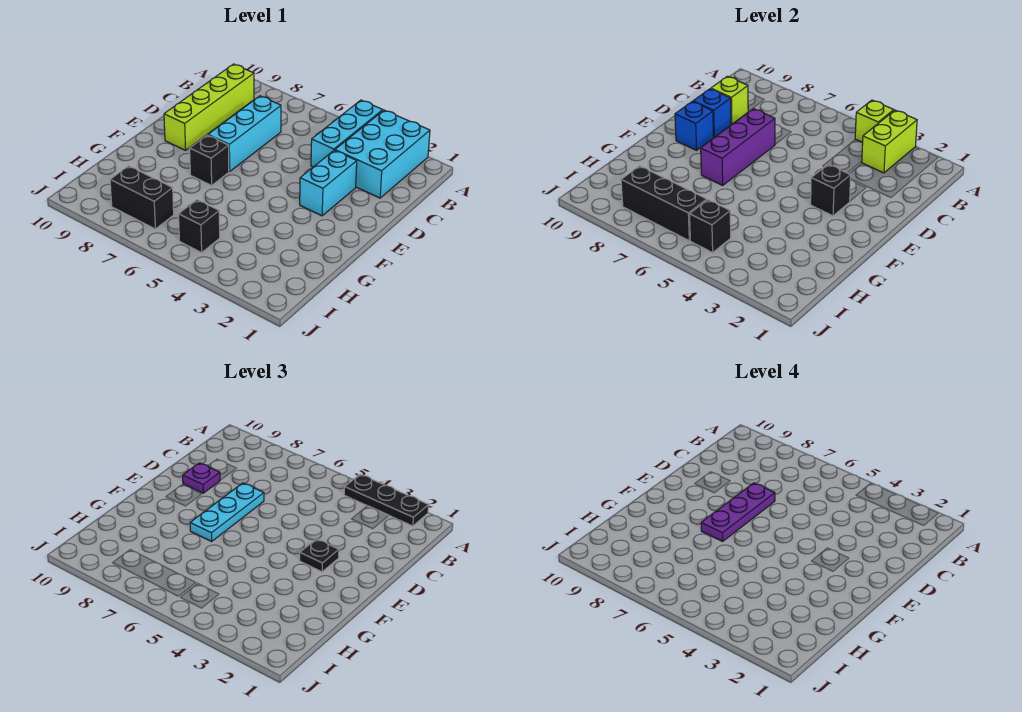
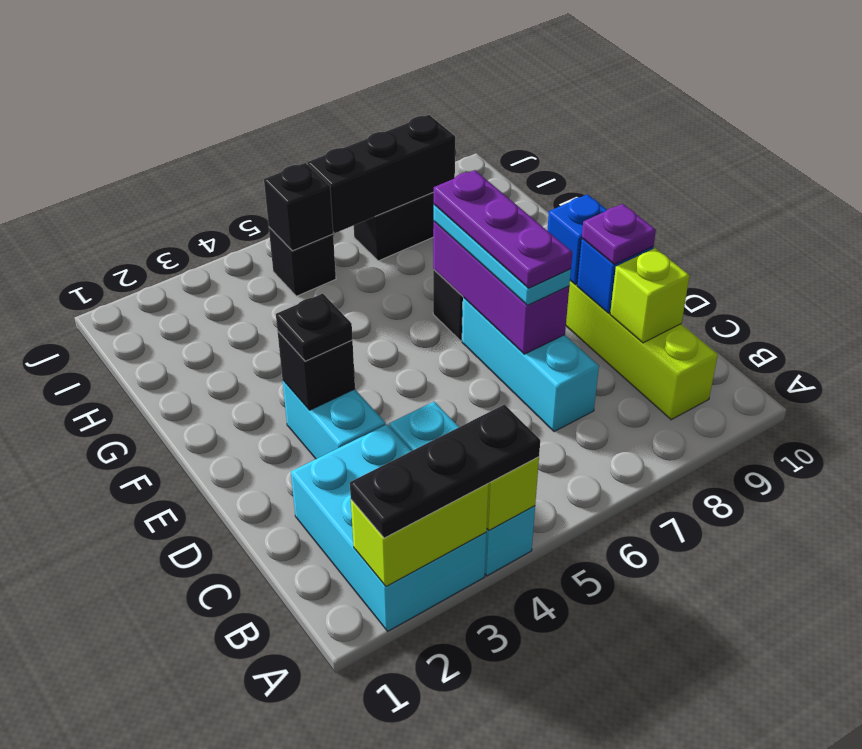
lime 1x2 brick [862,110,917,173] -> lime 1x2 brick turned to [351,484,488,586]

